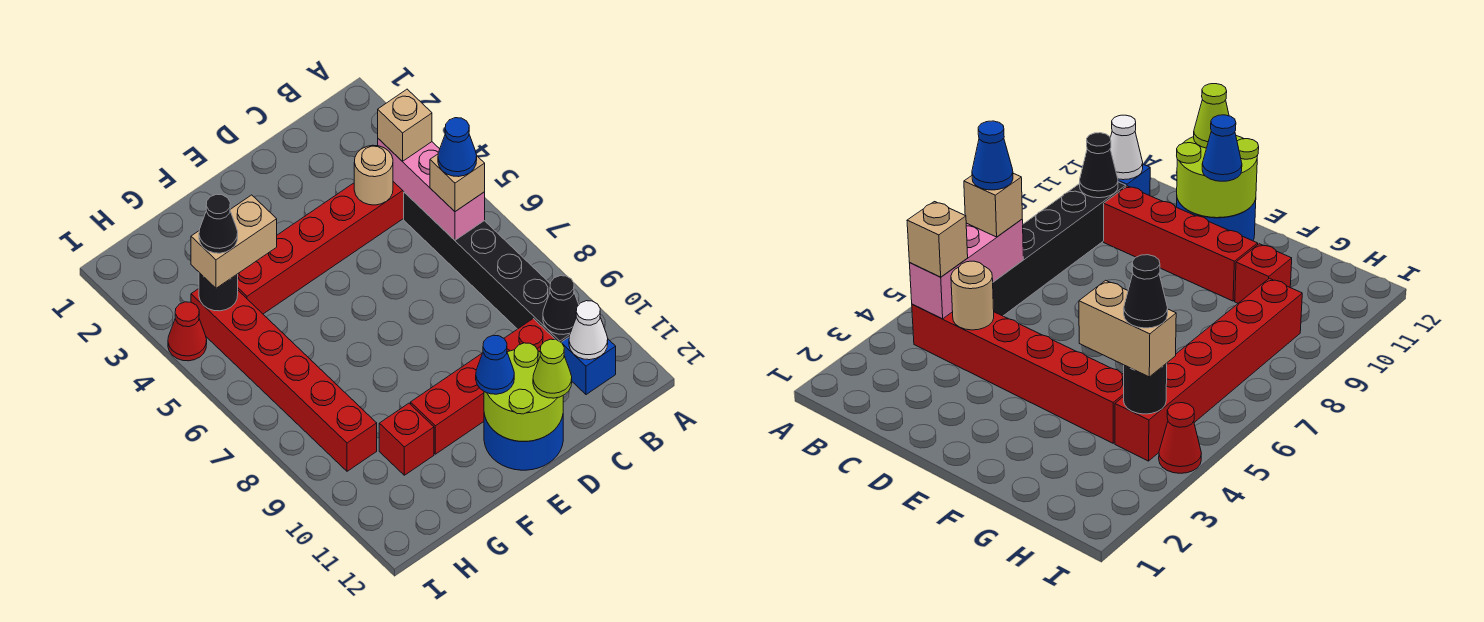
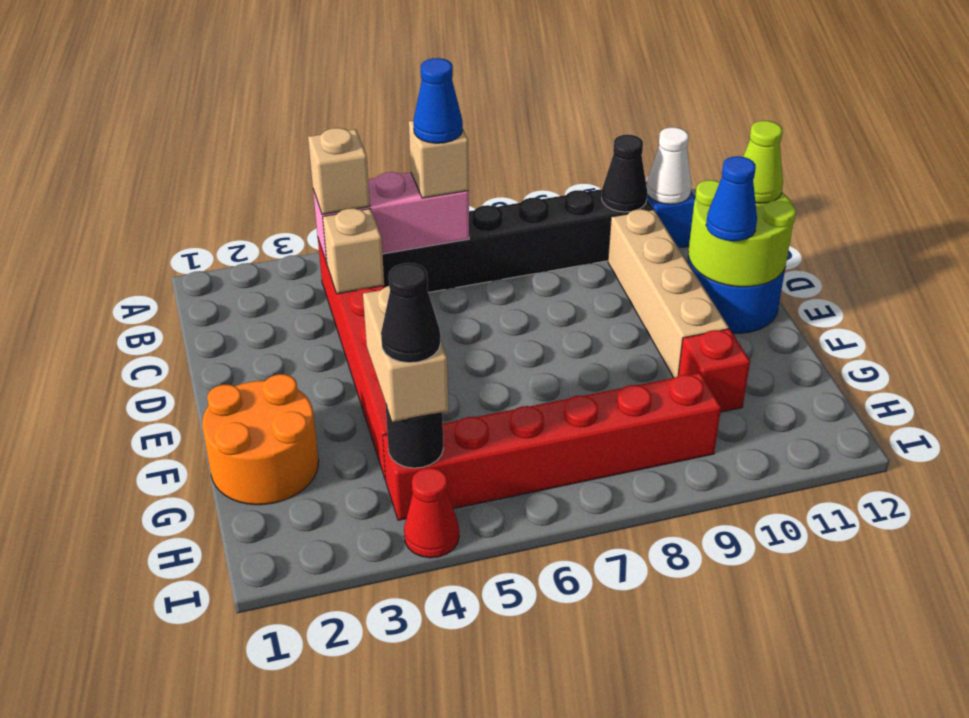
tan 1x1 round brick [354,145,393,205] -> tan 1x1 brick [323,208,384,294]
red 1x4 brick [411,319,555,454] -> tan 1x4 brick [608,209,729,378]
none -> orange 2x2 round brick [202,374,319,505]

